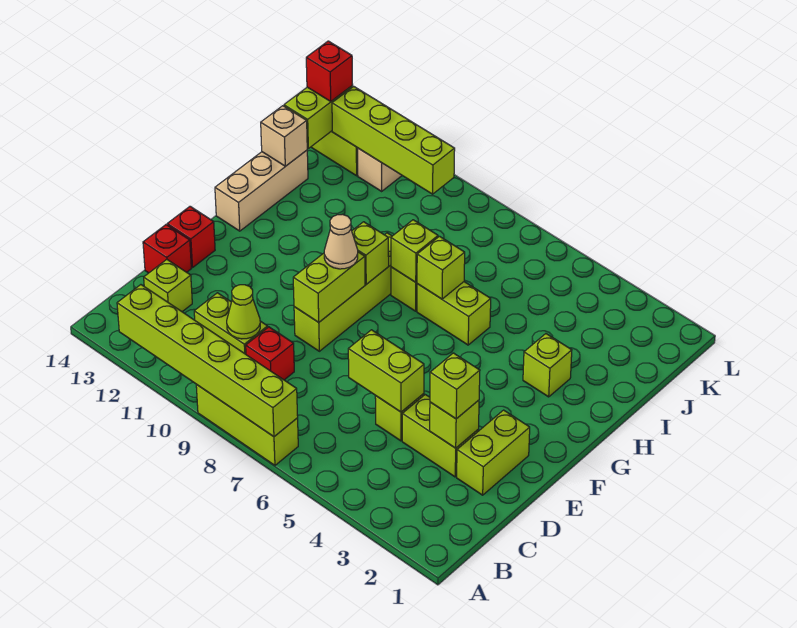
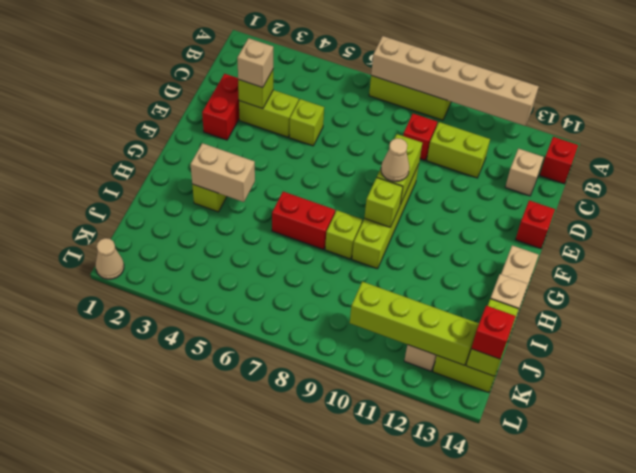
lime 1x6 brick [117,285,298,437] -> tan 1x6 brick [371,36,539,126]
lime 1x1 cone [227,285,260,339] -> none
lime 1x1 brick [144,260,192,312] -> tan 1x1 brick [505,149,544,196]
lime 1x2 brick [457,410,530,495] -> red 1x2 brick [202,74,239,140]
lime 1x1 brick [430,353,480,419] -> tan 1x1 brick [237,38,273,88]
lime 1x2 brick [348,330,424,412] -> none
red 1x1 brick [143,225,191,273] -> red 1x1 brick moved to [540,137,578,184]
none -> tan 1x2 brick [191,143,255,202]
lime 1x2 brick [417,282,491,345] -> red 1x2 brick [272,192,335,250]
lime 1x1 brick [417,236,465,299] -> none
lime 1x1 brick [391,220,438,282] -> none
none -> tan 1x1 cone [96,238,124,279]

